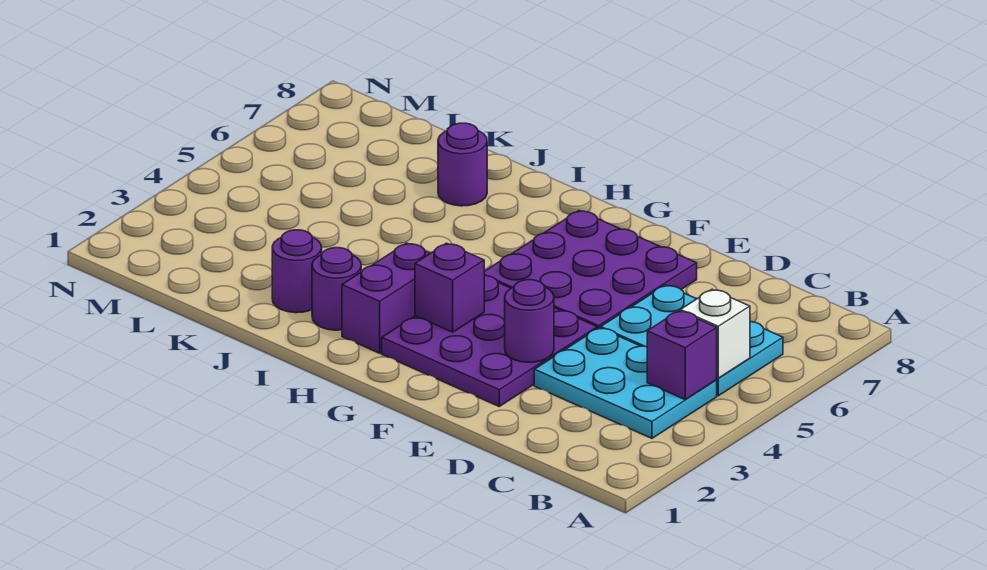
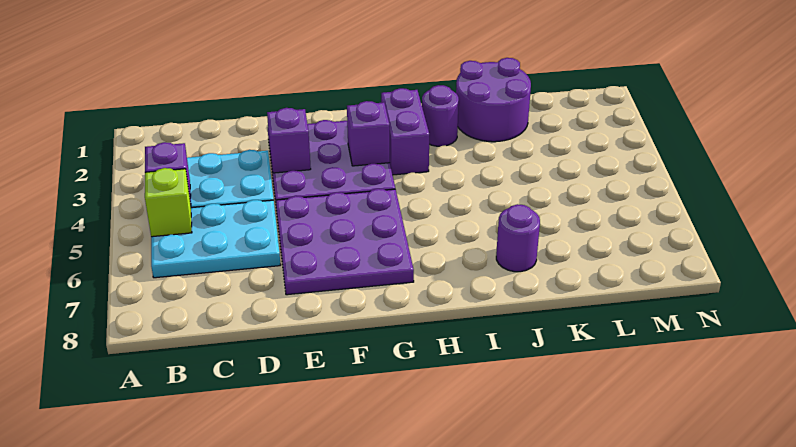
white 1x1 brick [680,289,750,378] -> lime 1x1 brick [145,168,192,237]
purple 1x1 round brick [505,280,554,362] -> purple 1x1 brick [267,108,311,173]
purple 1x1 round brick [272,230,322,313] -> purple 2x2 round brick [456,58,531,142]

